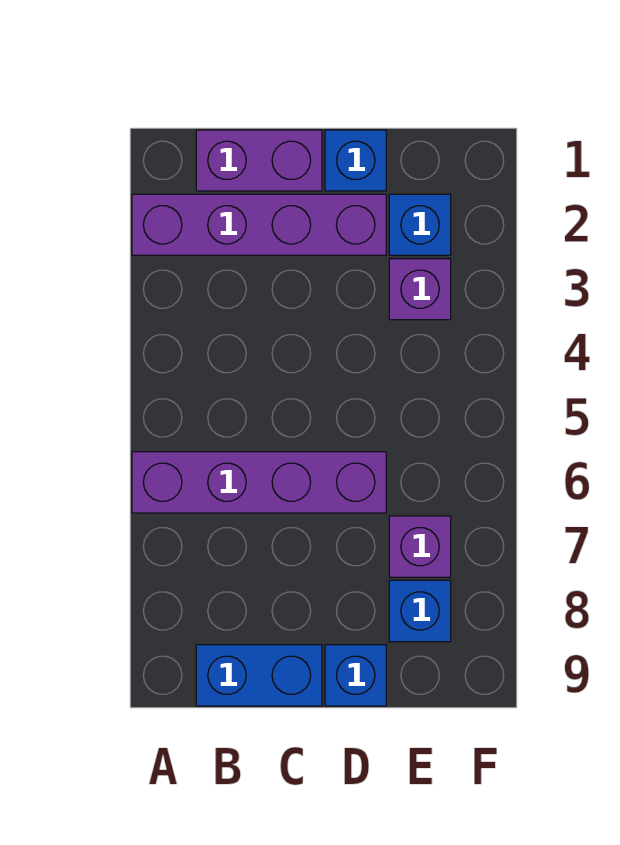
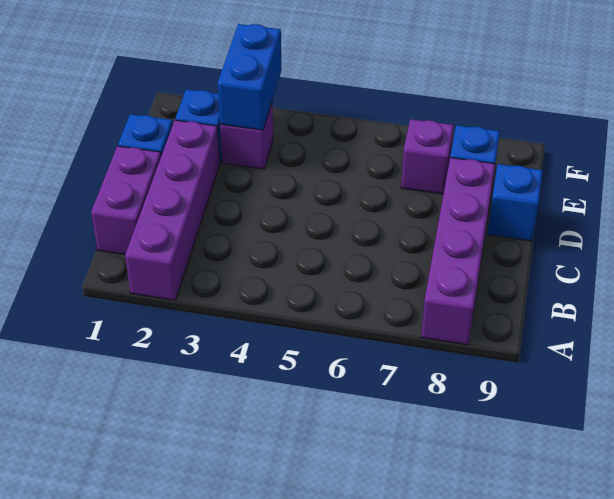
purple 1x4 brick [132,452,386,513] -> purple 1x4 brick moved to [421,158,495,345]
blue 1x2 brick [196,645,322,706] -> blue 1x2 brick moved to [218,24,282,130]

